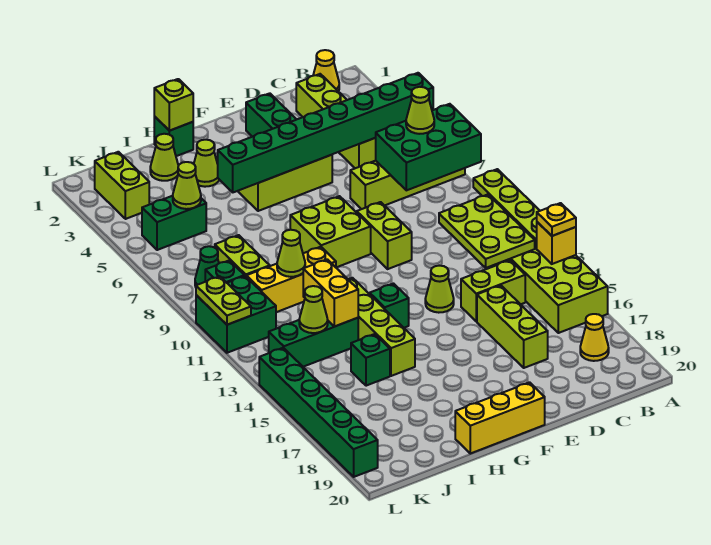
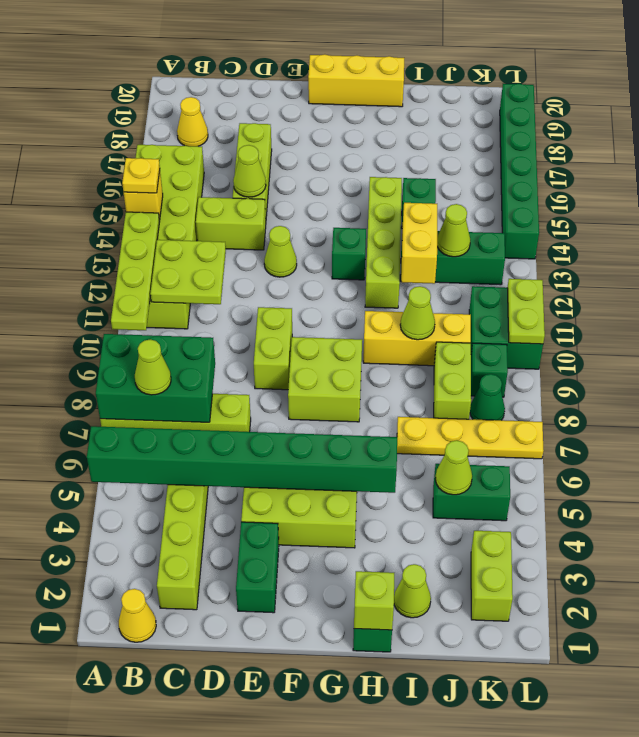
lime 2x3 plate [439,194,535,268] -> lime 2x2 plate [150,240,226,304]
lime 1x1 cone [194,140,219,187] -> lime 1x1 cone moved to [233,145,266,197]
none -> yellow 1x4 plate [397,417,544,459]

